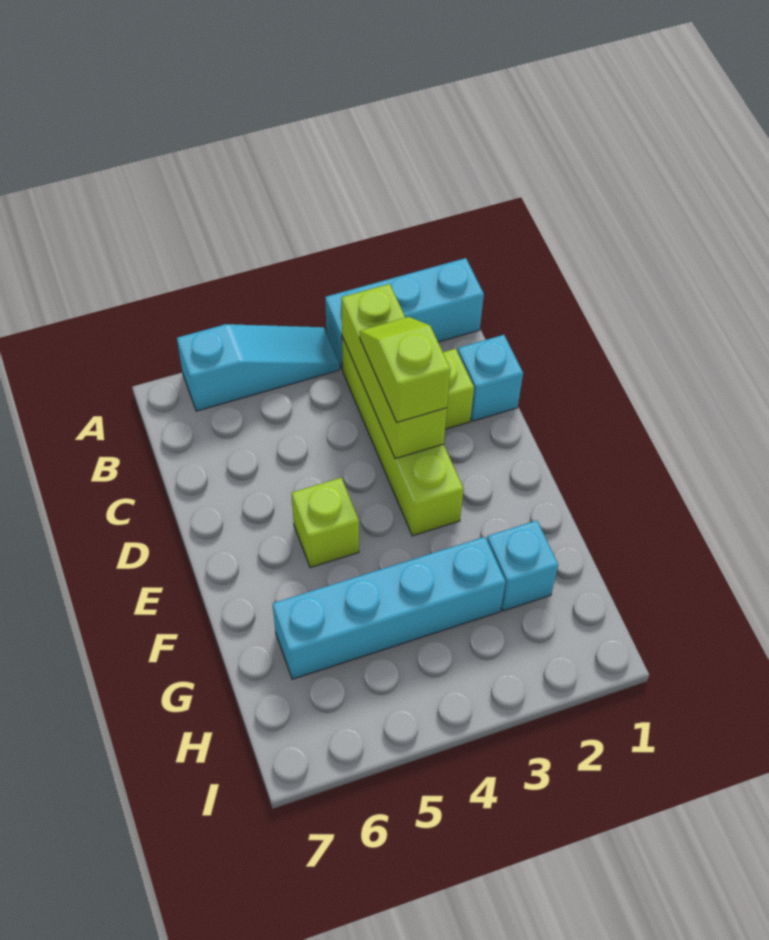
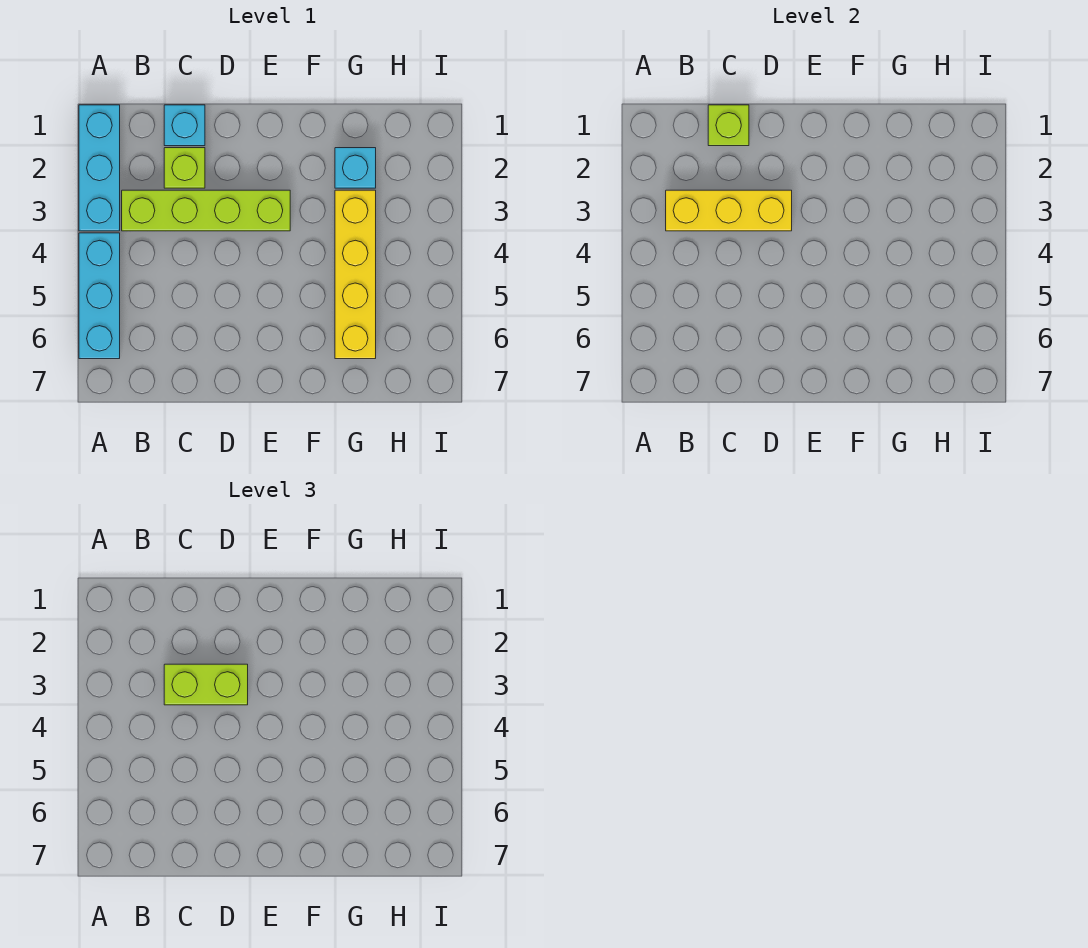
cyan 1x3 slope [177,324,339,411] -> cyan 1x3 brick [79,233,120,359]
lime 1x3 brick [342,284,447,459] -> yellow 1x3 brick [666,190,792,231]
lime 1x2 slope [360,317,451,422] -> lime 1x2 brick [164,664,248,705]
lime 1x1 brick [292,478,359,568] -> lime 1x1 brick moved to [708,105,749,146]
cyan 1x4 brick [273,537,505,679] -> yellow 1x4 brick [335,190,376,359]

